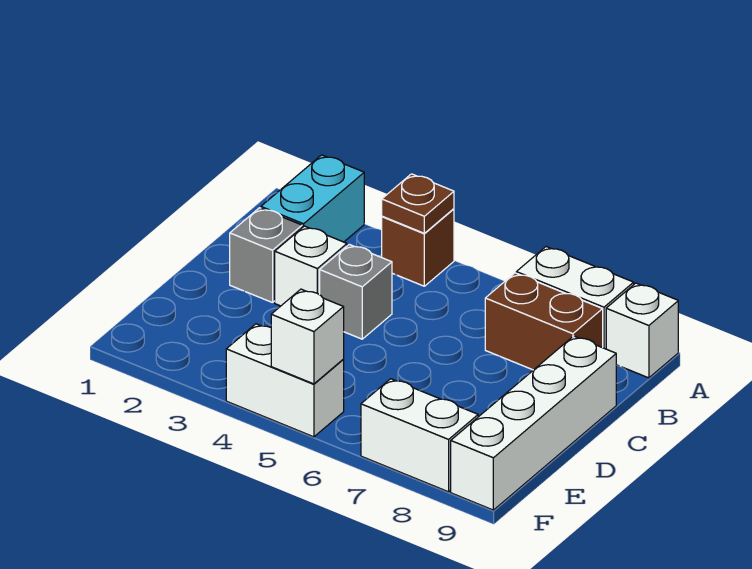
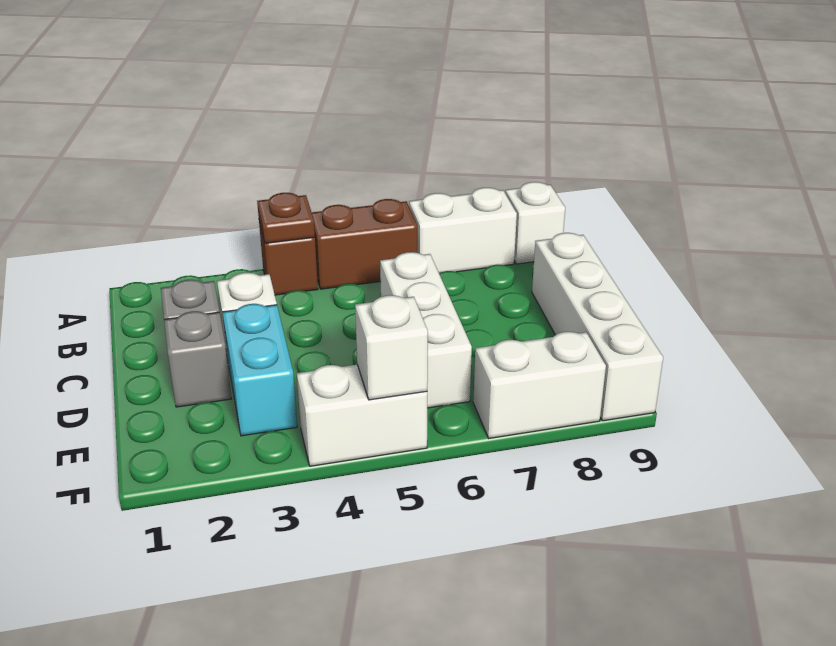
cyan 1x2 brick [261,155,364,242] -> cyan 1x2 brick moved to [222,304,297,436]
brown 1x2 brick [485,273,603,370] -> brown 1x2 brick moved to [312,199,417,289]
grey 1x1 brick [320,244,392,339] -> grey 1x1 brick moved to [164,311,232,407]
none -> white 1x3 brick [380,252,472,408]

